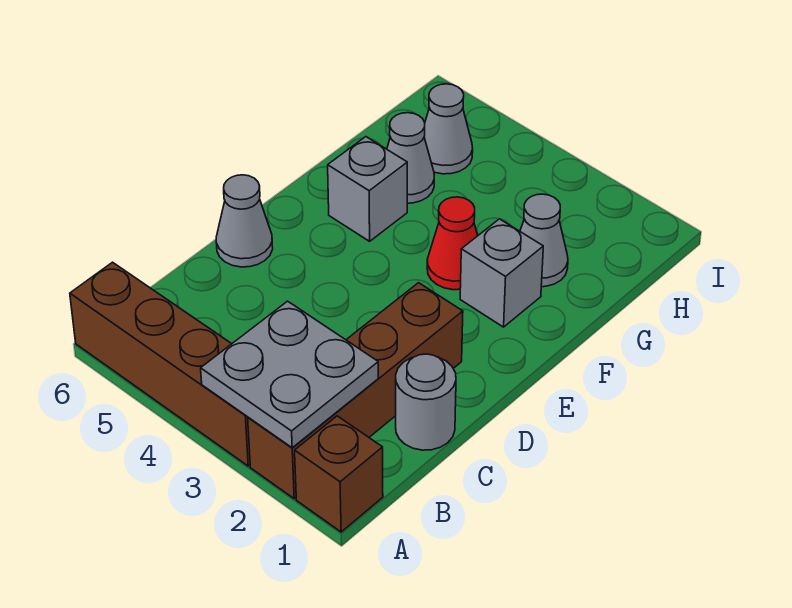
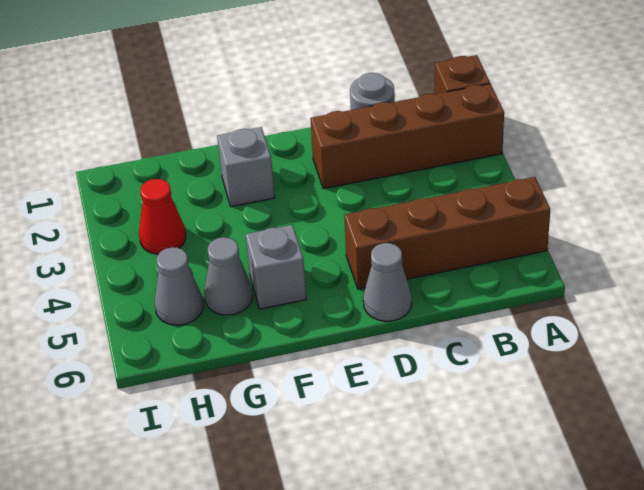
grey 2x2 plate [201,301,378,448] -> none
brown 1x4 brick [70,262,250,466] -> brown 1x4 brick turned to [344,177,550,289]
red 1x1 cone [427,197,478,290] -> red 1x1 cone moved to [139,179,186,254]
grey 1x1 cone [520,194,568,287] -> none

